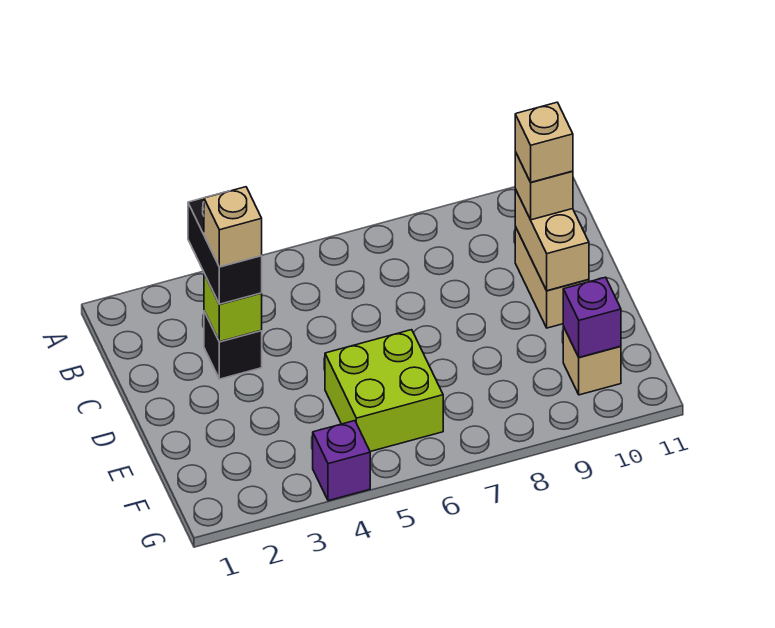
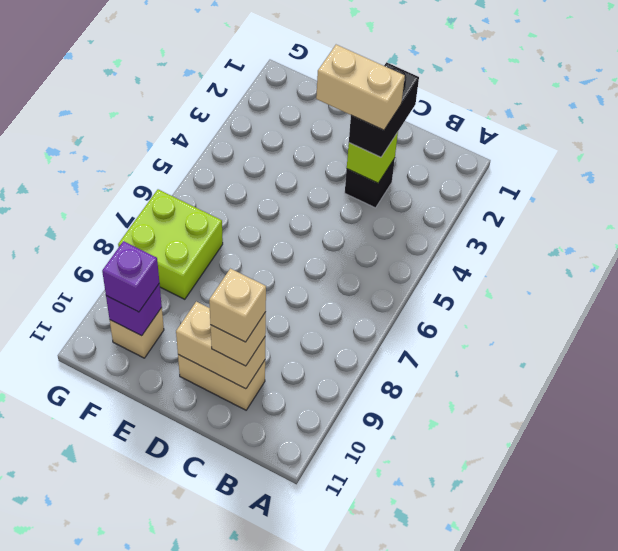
black 1x2 brick [188,191,262,304] -> black 1x2 brick turned to [349,62,419,157]
tan 1x1 brick [204,187,262,267] -> tan 1x2 brick [316,45,405,130]
lime 2x2 brick [325,330,443,452] -> lime 2x2 brick moved to [118,189,223,299]
purple 1x1 brick [313,421,370,501] -> purple 1x1 brick moved to [102,241,159,312]

